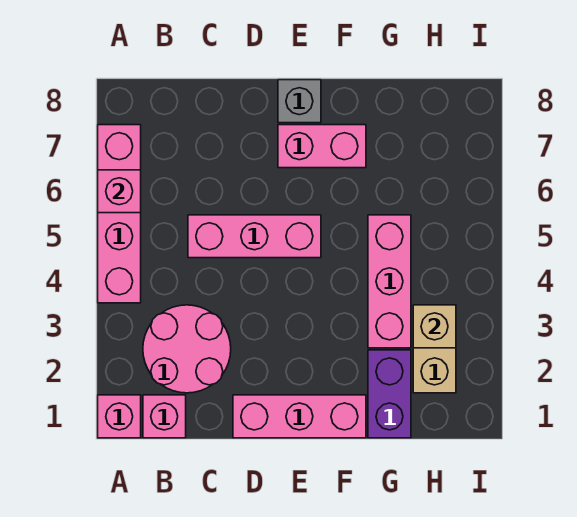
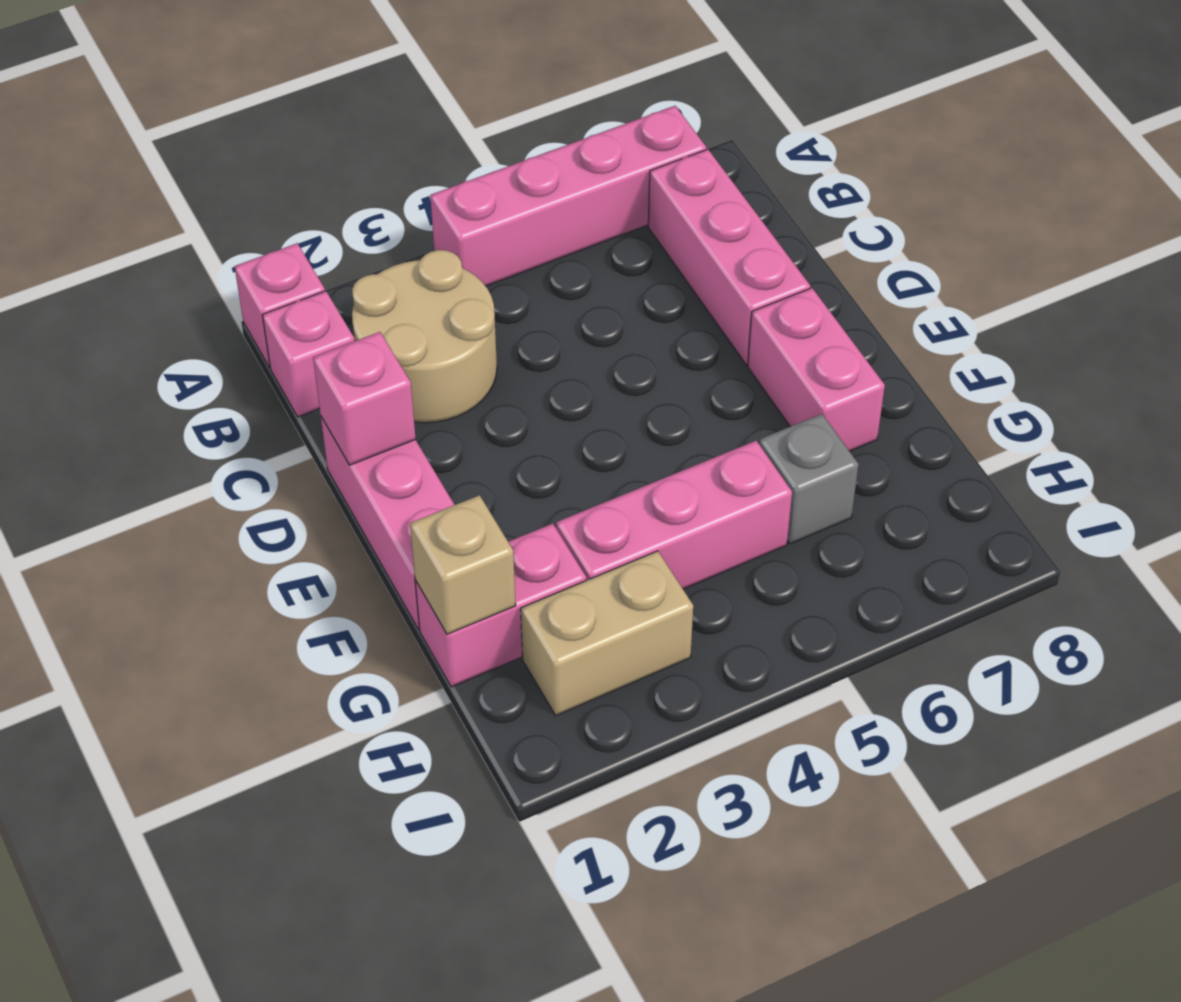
pink 1x1 brick [98,170,141,213] -> pink 1x1 brick moved to [313,332,416,465]
pink 2x2 round brick [143,305,231,393] -> tan 2x2 round brick [352,250,497,423]
pink 1x3 brick [188,215,321,258] -> pink 1x3 brick moved to [648,149,810,365]
grey 1x1 brick [278,80,321,123] -> grey 1x1 brick moved to [759,414,859,544]
purple 1x2 brick [368,350,411,438] -> pink 1x2 brick [415,524,586,687]
tan 1x1 brick [413,305,456,348] -> tan 1x1 brick moved to [410,495,516,634]

